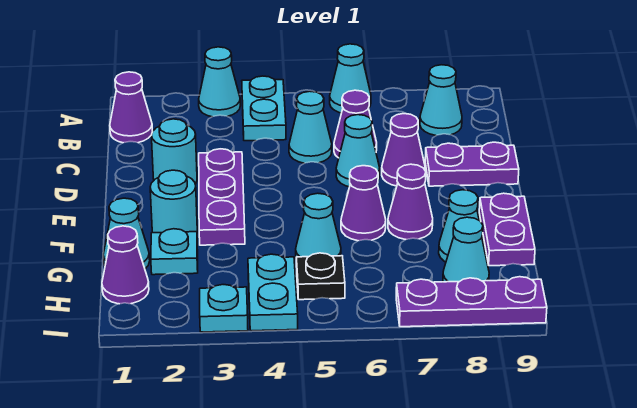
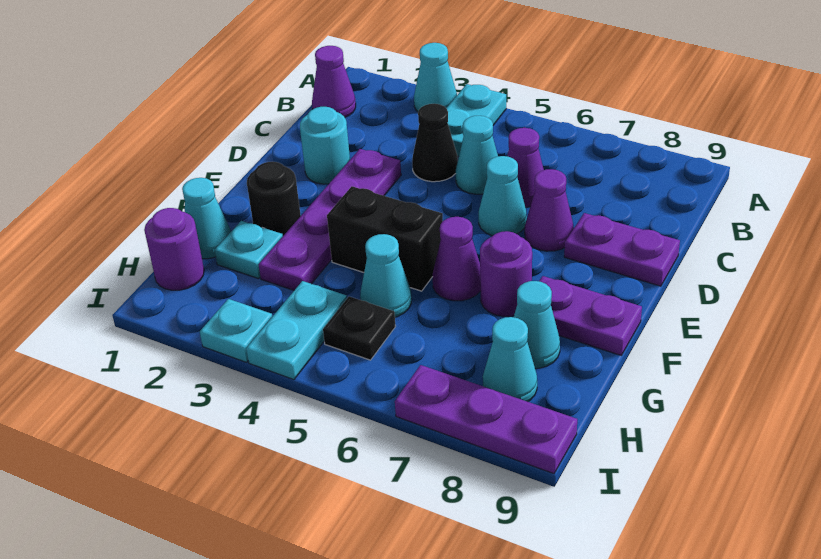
cyan 1x1 cone [330,44,371,113] -> none
cyan 1x1 cone [420,65,462,136] -> none
none -> black 1x1 cone [412,104,458,182]
purple 1x3 plate [199,149,245,245] -> purple 1x4 plate [259,149,401,290]
cyan 1x1 round brick [150,170,197,233] -> black 1x1 round brick [247,162,301,236]
none -> black 1x2 brick [327,186,443,291]
purple 1x1 cone [388,164,433,239] -> purple 1x1 round brick [480,231,532,316]
purple 1x2 plate [479,193,535,266] -> purple 1x2 plate turned to [539,276,642,355]
purple 1x1 cone [102,226,149,304] -> purple 1x1 round brick [144,208,204,290]

